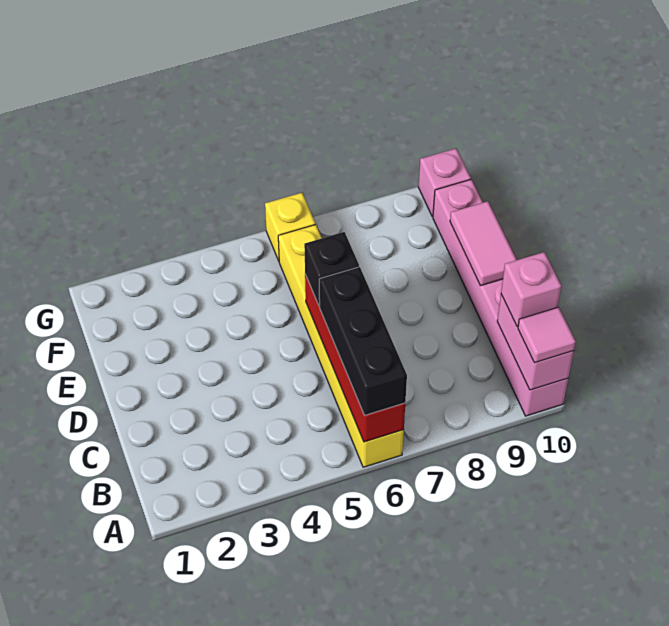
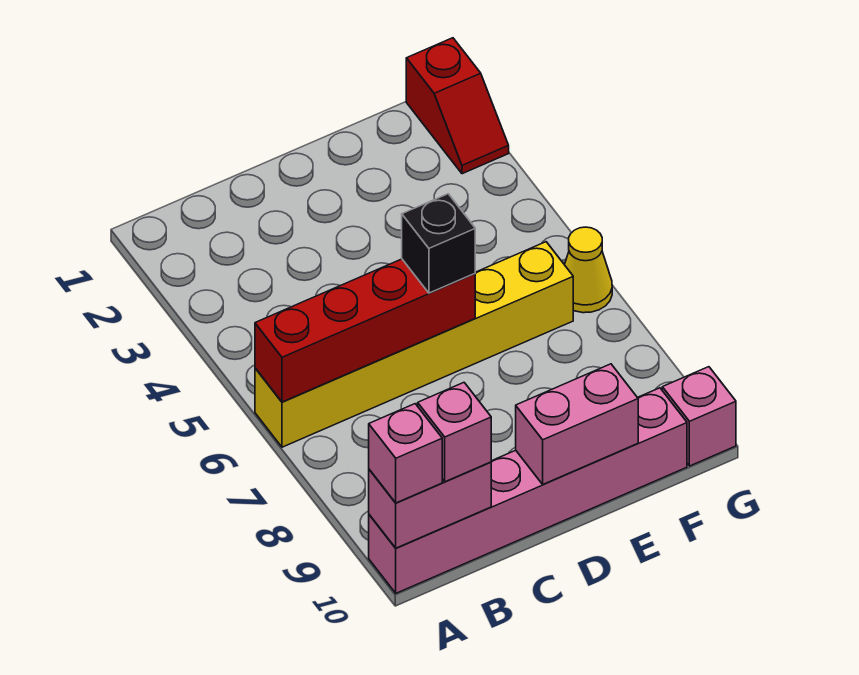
black 1x3 brick [319,267,407,416] -> none
pink 1x1 tile [518,307,576,363] -> pink 1x1 brick [369,404,442,503]
pink 1x2 tile [450,201,517,286] -> pink 1x2 brick [516,364,638,484]
none -> red 1x2 slope [406,38,509,174]
yellow 1x1 brick [265,193,315,261] -> yellow 1x1 cone [564,227,612,313]

